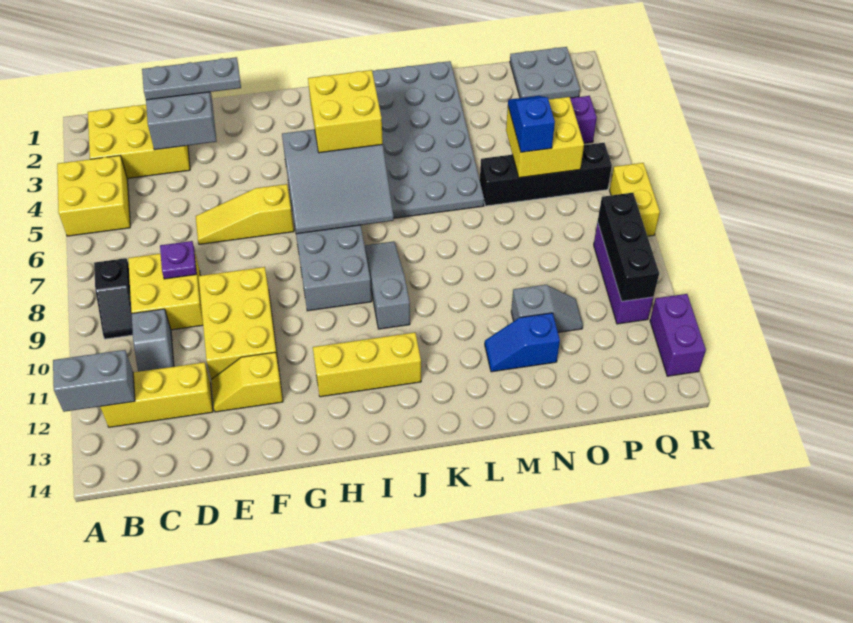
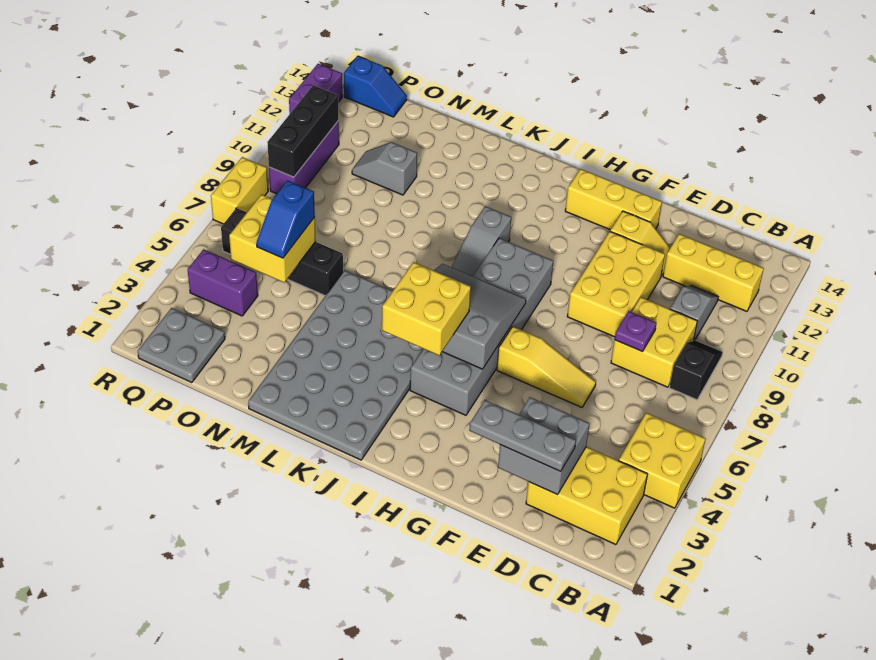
grey 1x2 brick [53,350,135,412] -> none
yellow 1x3 brick [313,333,421,397] -> yellow 1x3 brick moved to [565,169,662,230]
blue 1x2 slope [485,313,560,372] -> blue 1x2 slope moved to [344,56,407,117]

